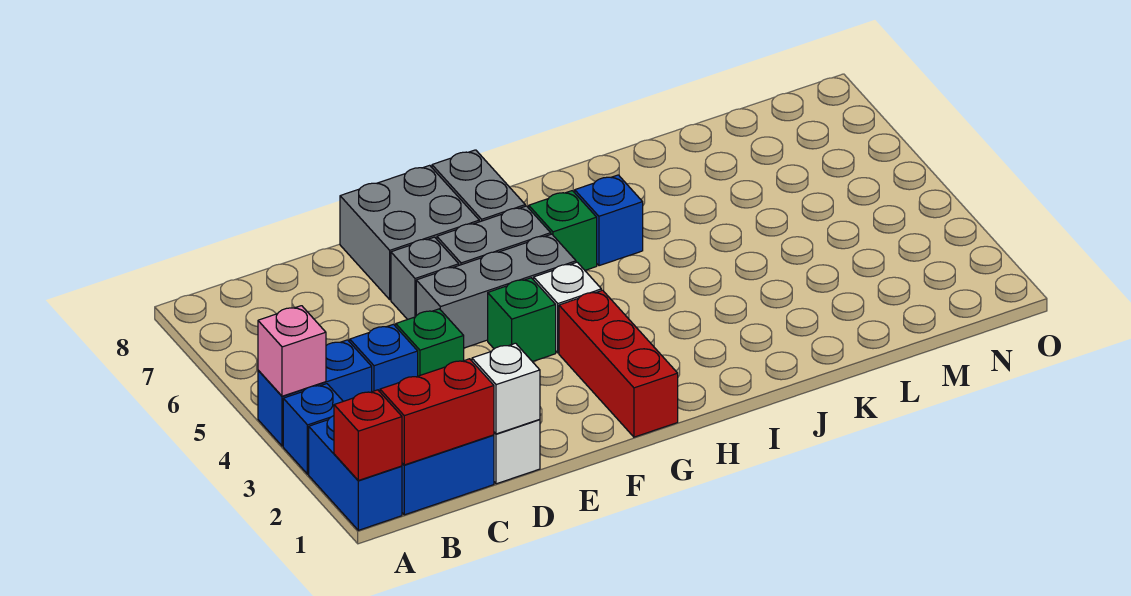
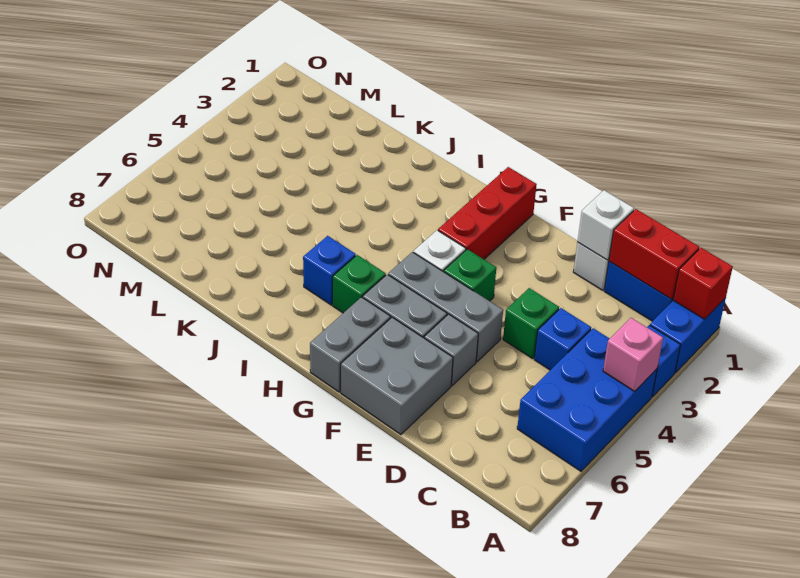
blue 1x2 brick [258,340,372,446] -> blue 2x3 brick [517,328,657,471]

